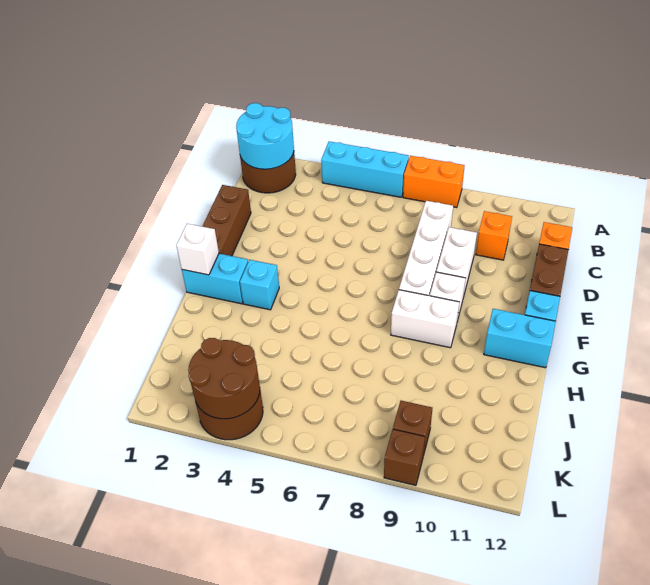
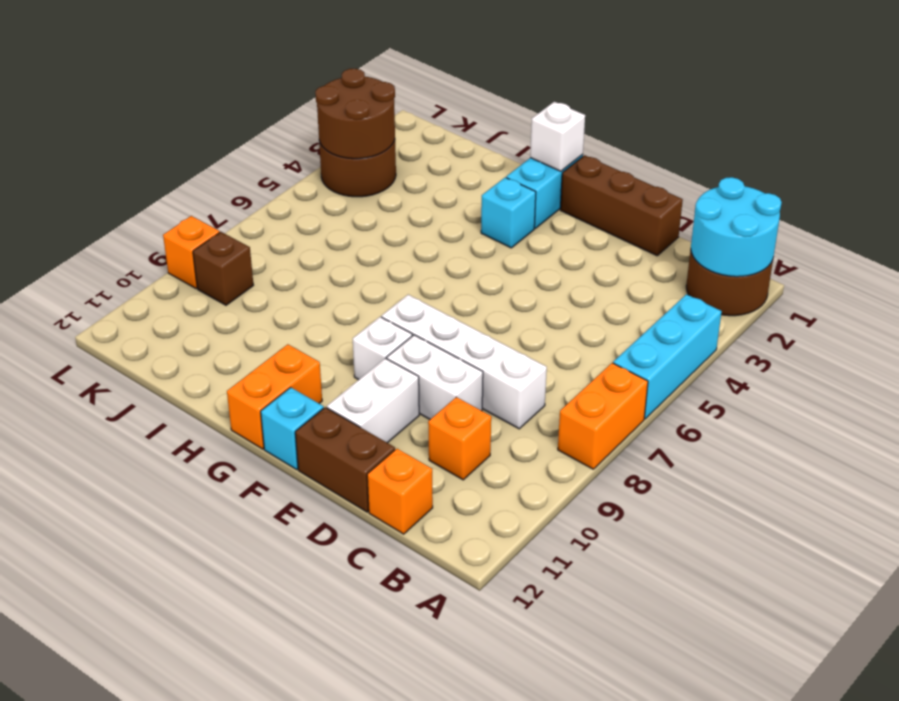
white 1x2 brick [391,290,459,348] -> white 1x2 brick moved to [327,358,419,443]
cyan 1x2 brick [484,309,556,368] -> orange 1x2 brick [227,344,322,449]
brown 1x1 brick [384,429,425,485] -> orange 1x1 brick [163,216,220,289]

